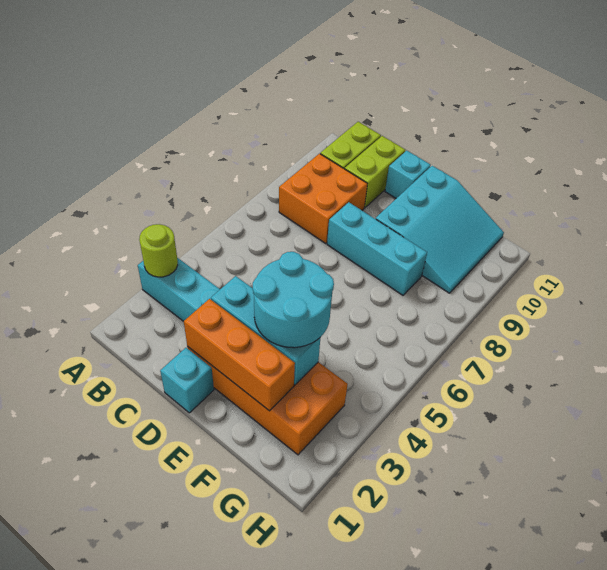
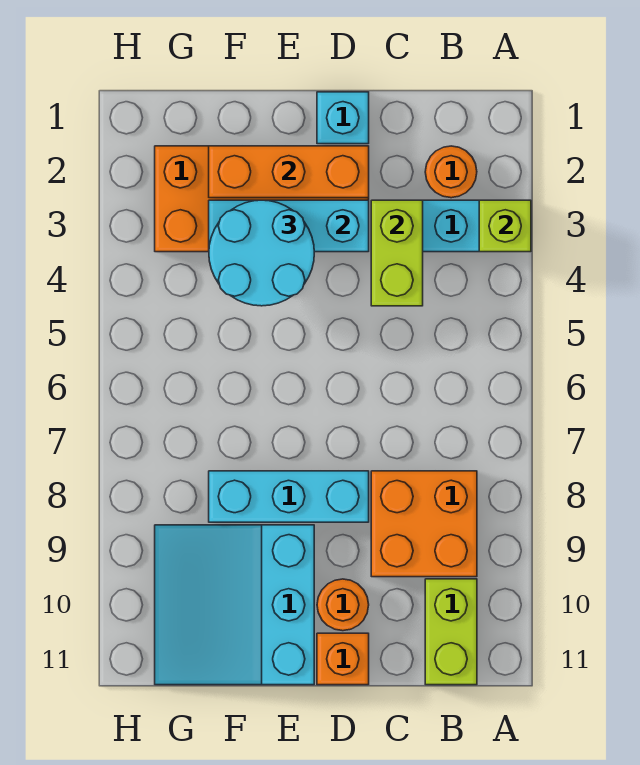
lime 1x1 round brick [139,224,178,277] -> lime 1x1 brick [479,200,531,252]
none -> orange 1x1 round brick [425,146,477,198]
lime 1x2 brick [345,136,405,208] -> lime 1x2 brick moved to [371,200,423,306]
none -> orange 1x1 round brick [317,579,369,631]
cyan 1x1 brick [385,151,431,198] -> orange 1x1 brick [317,633,369,685]

